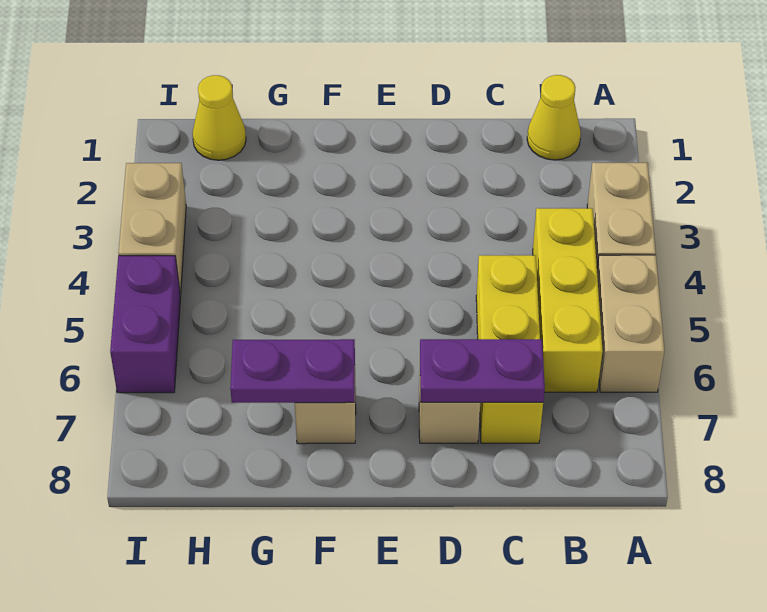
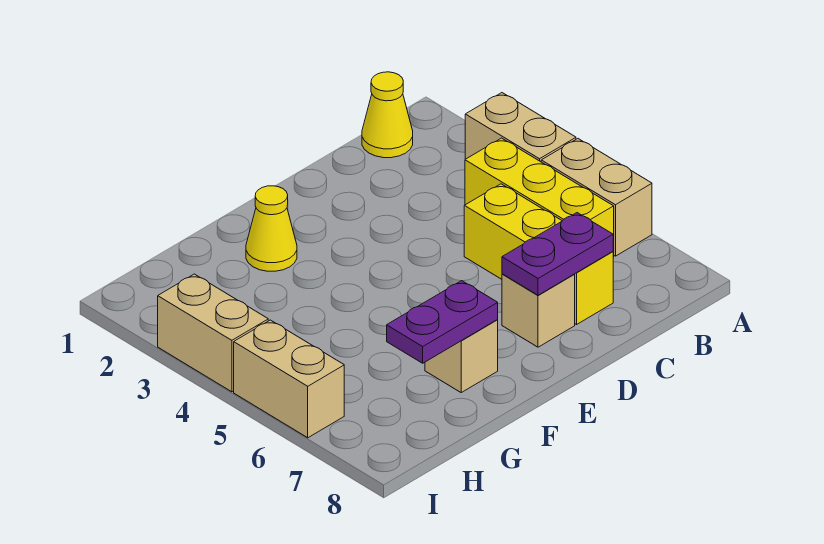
yellow 1x1 cone [192,75,246,160] -> yellow 1x1 cone moved to [246,186,297,271]
purple 1x2 brick [110,256,180,393] -> tan 1x2 brick [234,320,344,438]

